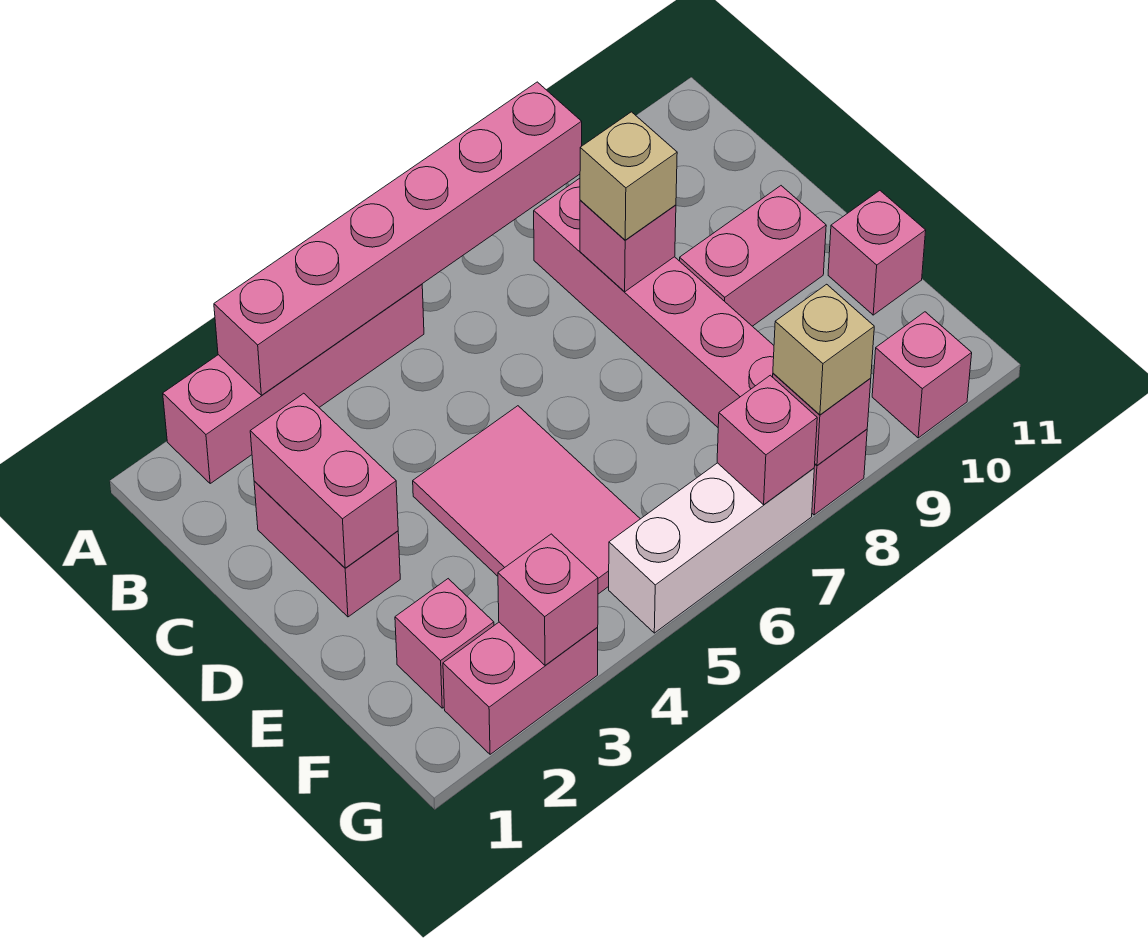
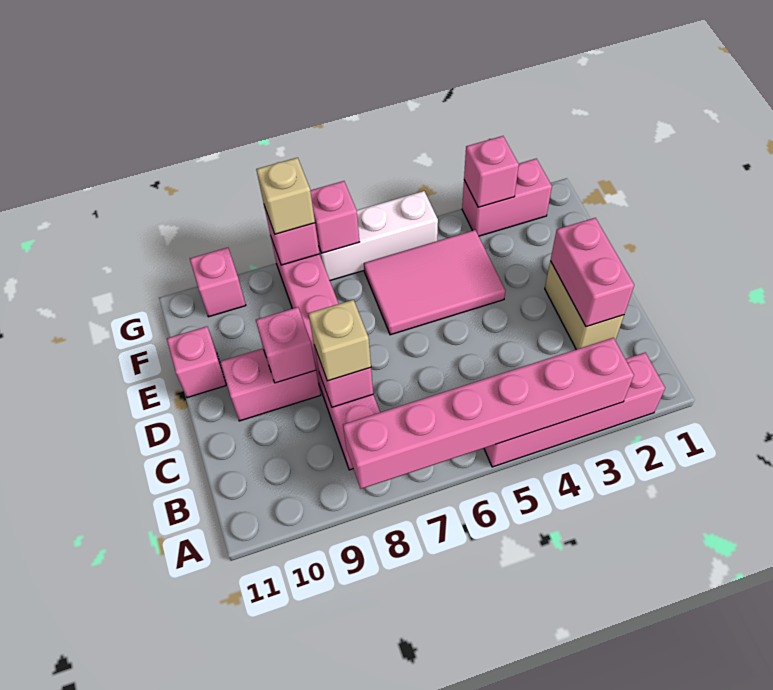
pink 1x2 brick [254,481,400,617] -> tan 1x2 brick [545,261,624,350]
pink 2x3 tile [413,406,640,594] -> pink 2x3 tile turned to [364,230,505,335]
pink 1x1 brick [395,579,494,708] -> pink 1x1 brick moved to [256,307,316,383]

